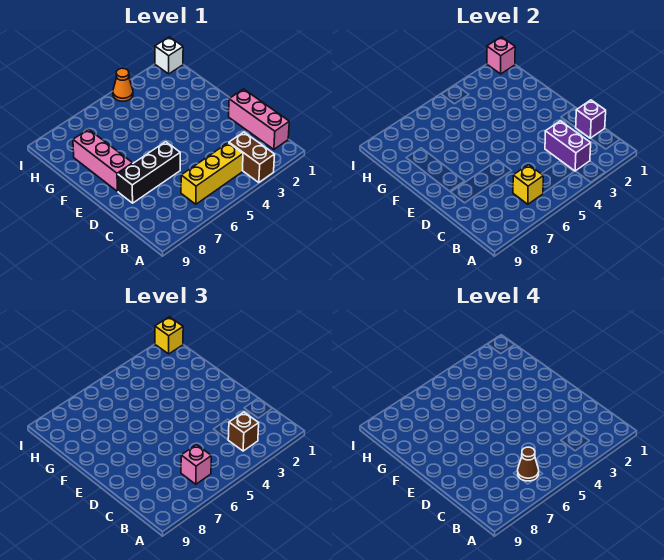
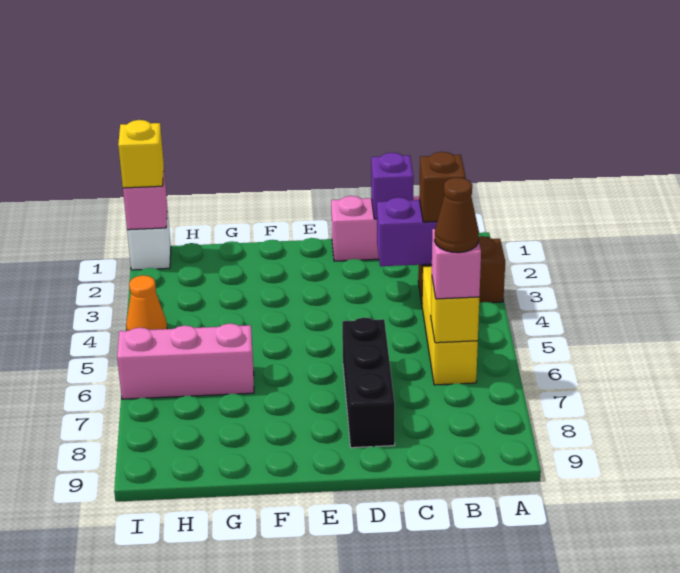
pink 1x3 brick [73,129,133,191] -> pink 1x3 brick moved to [117,323,254,399]

